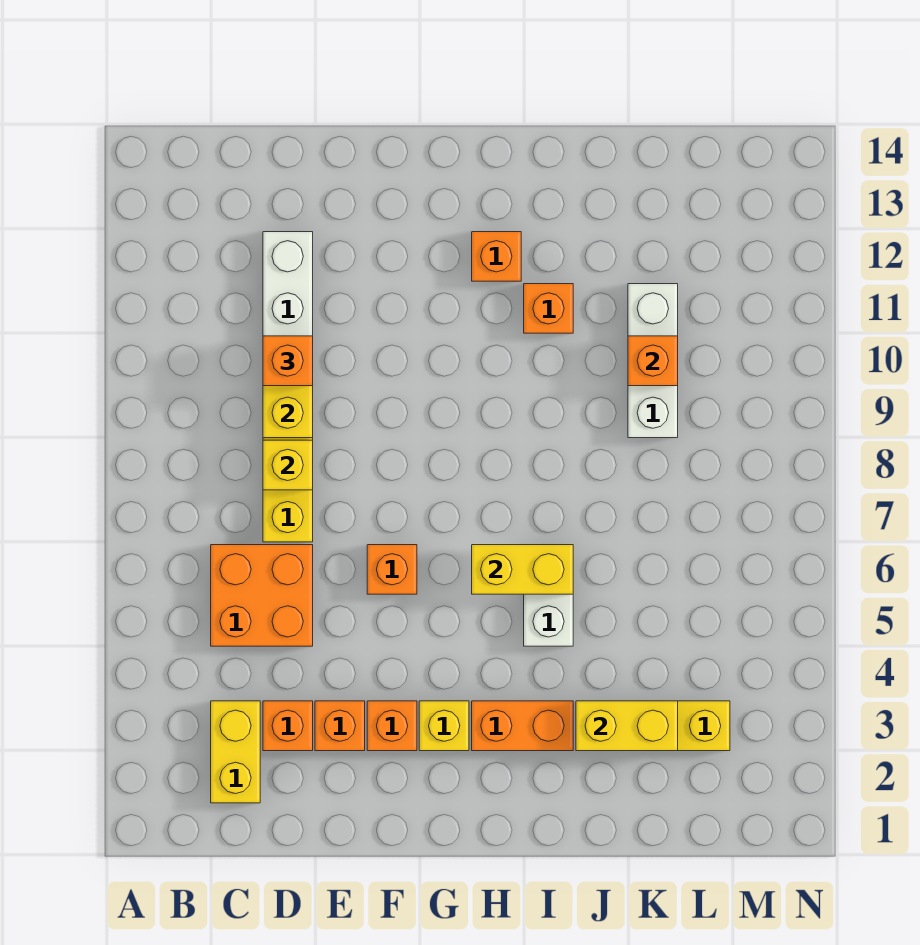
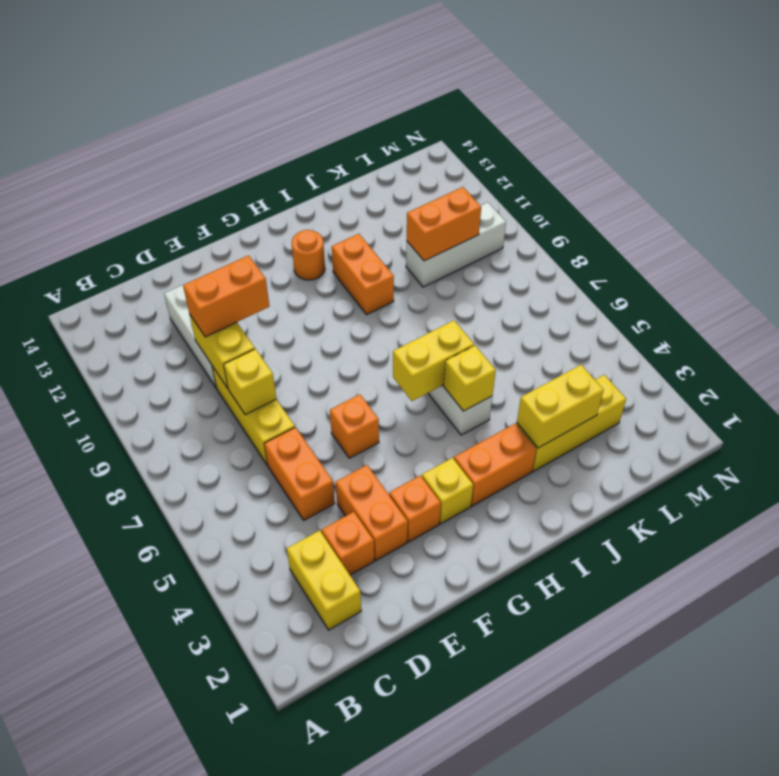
orange 2x2 brick [211,545,313,646] -> orange 1x2 brick [264,427,335,520]
orange 1x1 brick [263,336,313,386] -> orange 1x2 brick [183,256,269,337]
orange 1x1 brick [315,701,365,751] -> orange 1x2 brick [336,465,408,560]
orange 1x1 brick [472,232,521,281] -> orange 1x1 round brick [292,230,325,280]
none -> yellow 1x1 brick [444,346,496,411]
orange 1x1 brick [524,284,573,333] -> orange 1x2 brick [332,234,394,314]
white 1x3 brick [628,284,678,438] -> white 1x3 brick turned to [406,203,506,287]
orange 1x1 brick [628,336,678,386] -> orange 1x2 brick [407,187,481,261]

